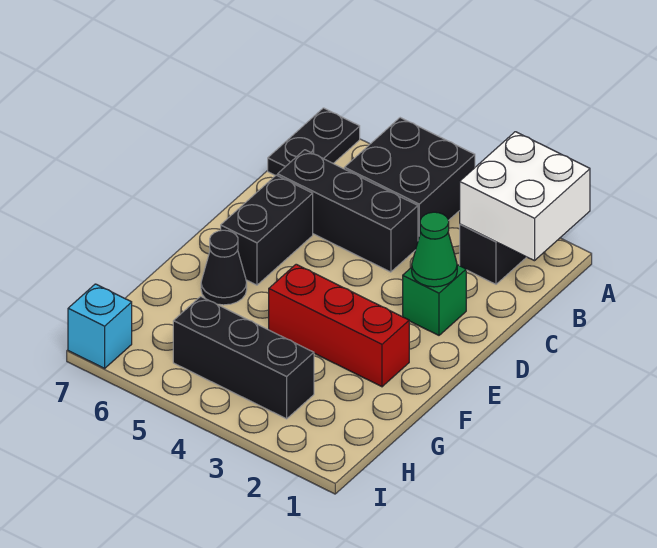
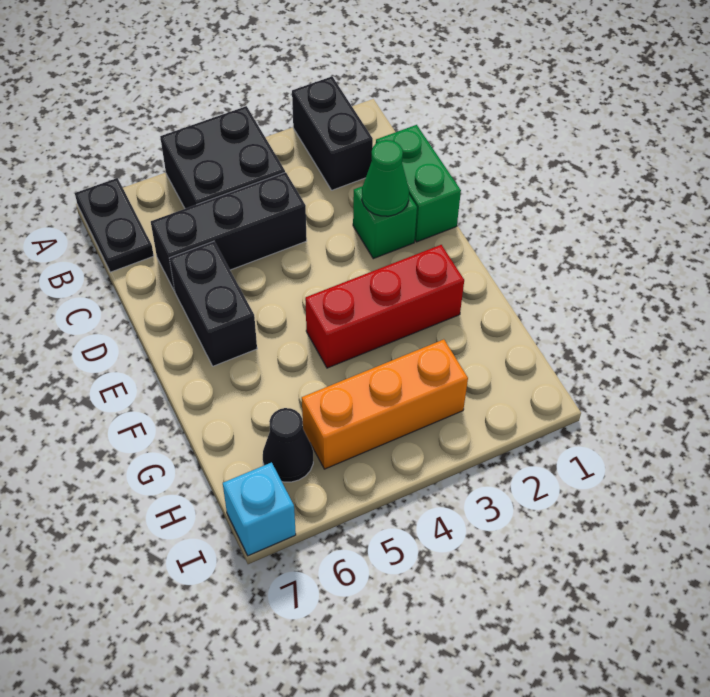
white 2x2 brick [460,132,590,261] -> none
none -> green 1x2 brick [376,125,461,242]
black 1x1 cone [201,230,247,305] -> black 1x1 cone moved to [263,408,313,482]
black 1x3 brick [173,296,314,419] -> orange 1x3 brick [302,339,468,469]

